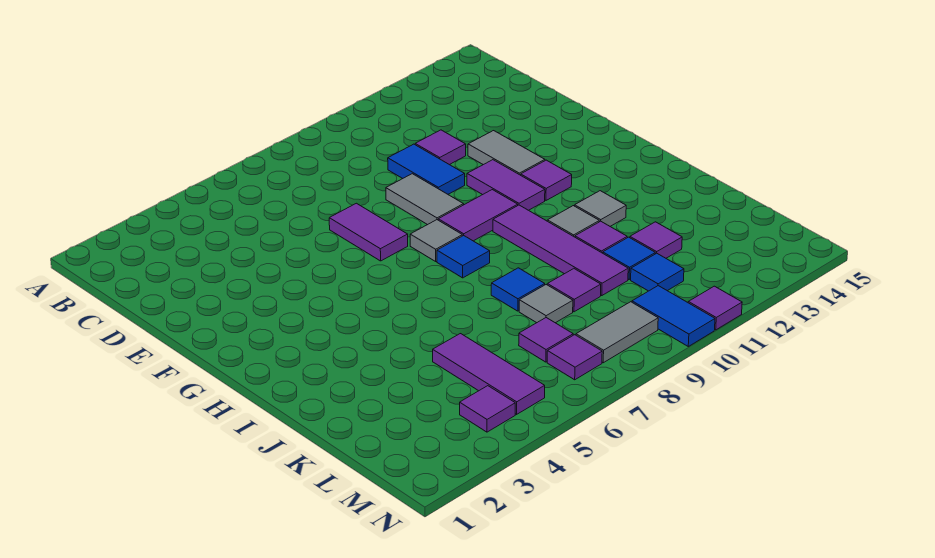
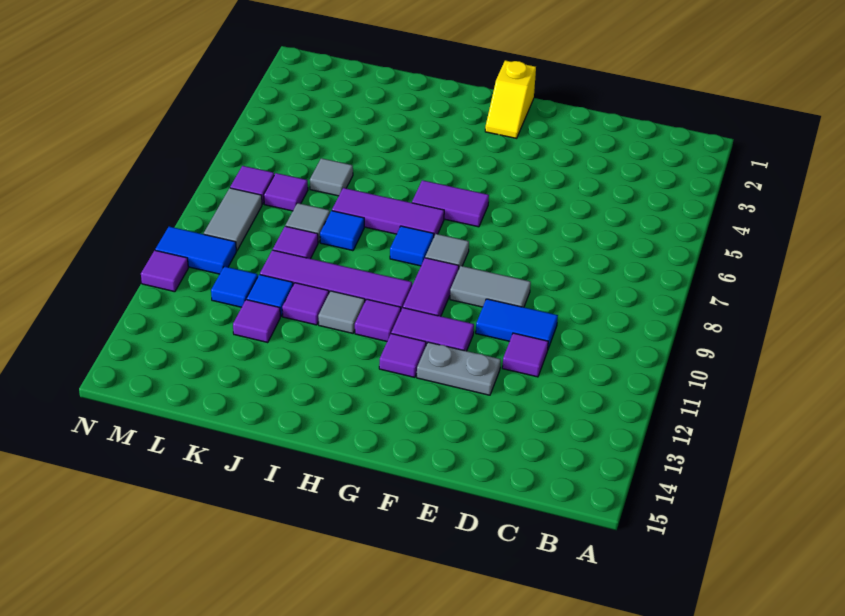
purple 1x2 tile [329,203,408,261] -> purple 1x2 tile moved to [412,180,489,227]
grey 1x2 tile [468,131,545,175] -> grey 1x2 plate [417,342,501,395]
none -> yellow 1x2 slope [485,60,536,138]
grey 1x1 tile [575,191,626,226] -> grey 1x1 tile moved to [310,158,353,196]
purple 1x3 tile [433,334,545,414] -> purple 1x3 tile moved to [332,188,444,236]
purple 1x1 tile [460,386,515,432] -> purple 1x1 tile moved to [355,299,401,341]

